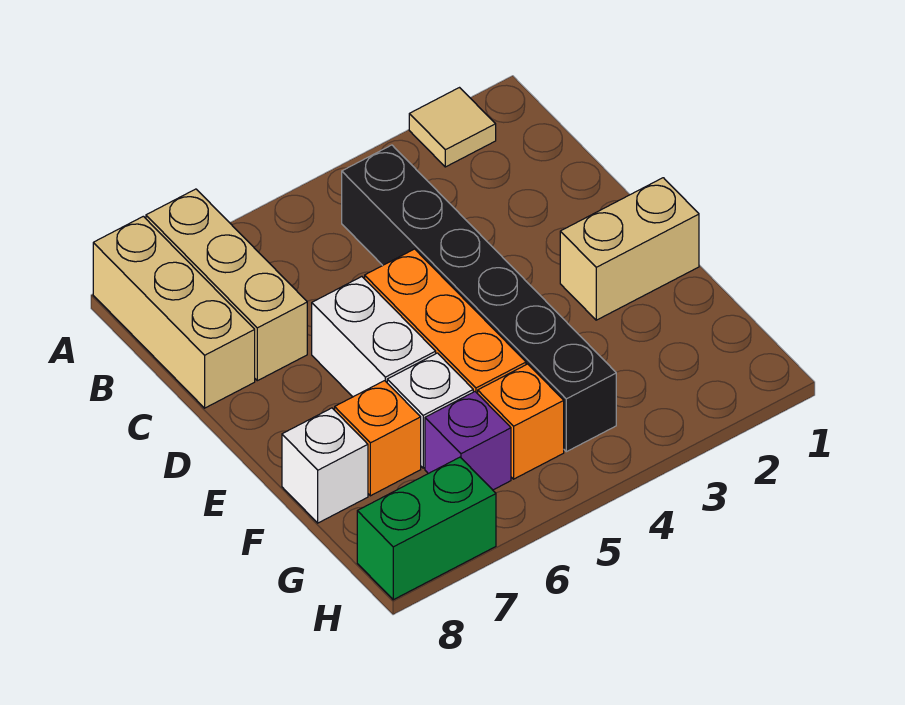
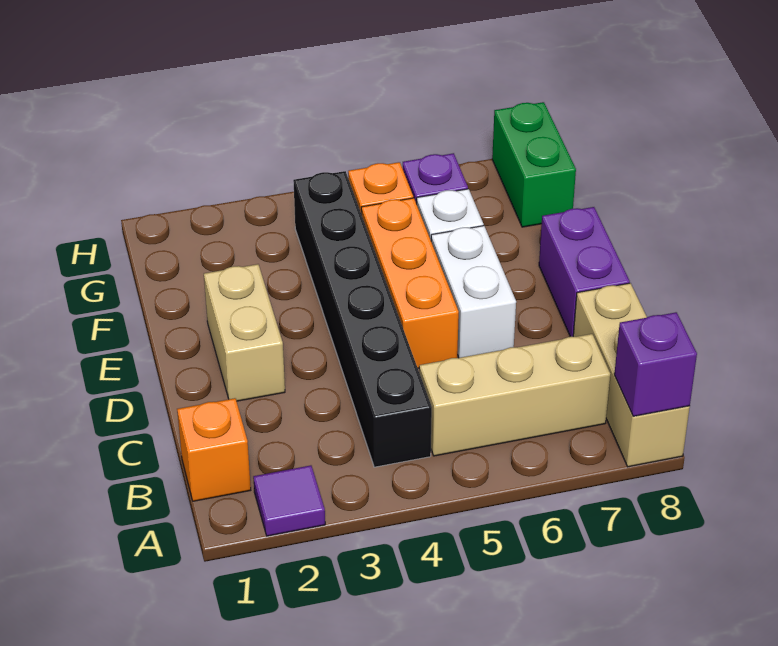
tan 1x1 tile [409,88,496,167] -> purple 1x1 tile [253,465,325,536]
tan 1x3 brick [146,189,307,381] -> tan 1x3 brick turned to [419,334,610,456]
none -> purple 1x1 brick [614,312,697,416]
none -> purple 1x2 brick [539,207,630,337]
tan 1x2 brick [560,178,699,320] -> tan 1x2 brick turned to [204,264,285,401]
orange 1x1 brick [335,381,421,496] -> orange 1x1 brick moved to [177,398,251,501]
white 1x1 brick [282,408,368,523] -> none
green 1x2 brick [357,457,496,600] -> green 1x2 brick turned to [492,102,576,227]

